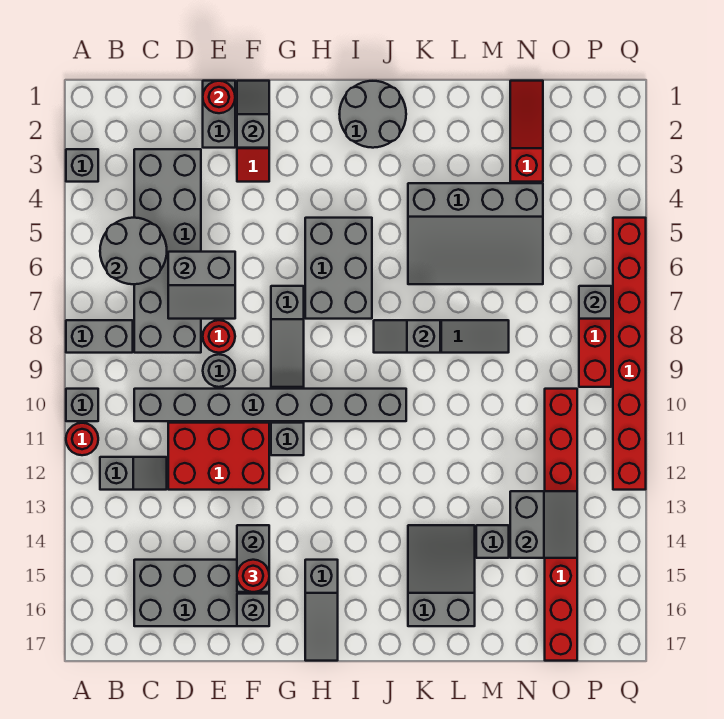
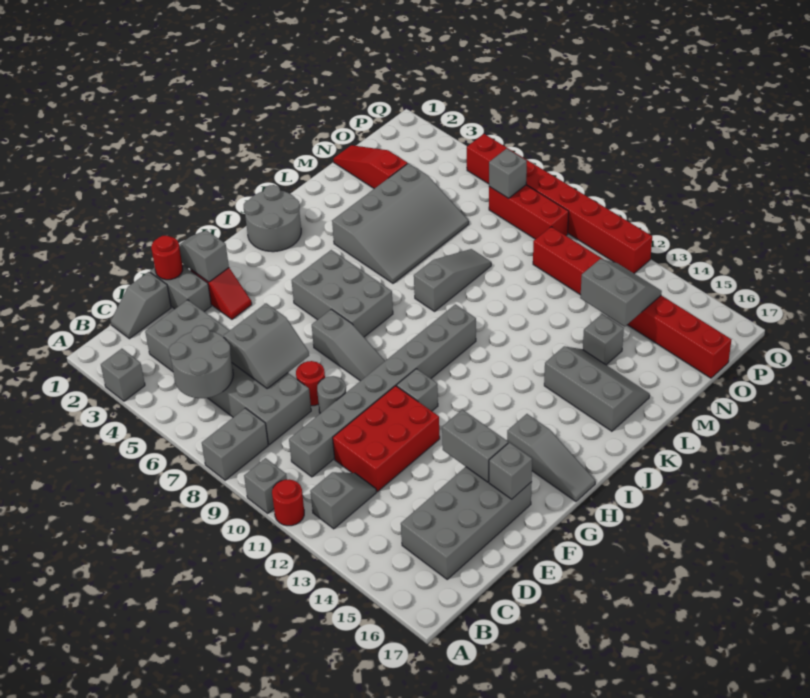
red 1x1 round brick [237,560,269,592] -> none
grey 1x2 slope [374,320,440,353] -> grey 1x2 slope moved to [111,272,171,339]
grey 2x3 slope [408,525,475,626] -> grey 2x3 slope turned to [544,346,650,431]

